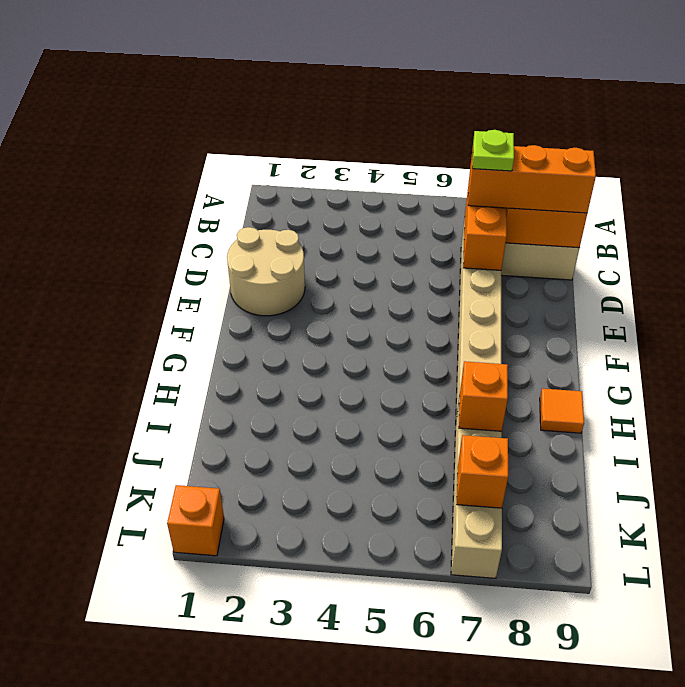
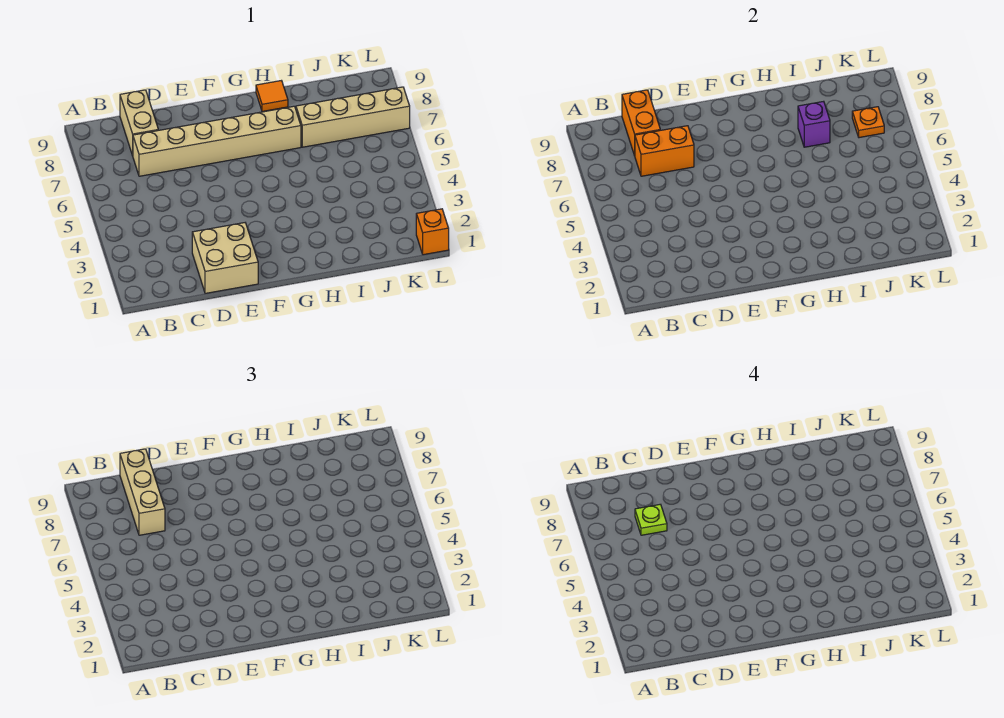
orange 1x3 brick [468,145,596,213] -> tan 1x3 brick [120,449,165,535]
tan 2x2 round brick [227,227,305,316] -> tan 2x2 brick [192,223,258,293]
orange 1x1 brick [459,361,508,431] -> purple 1x1 brick [798,101,830,147]
orange 1x1 brick [457,435,508,508] -> orange 1x1 plate [852,107,884,138]

